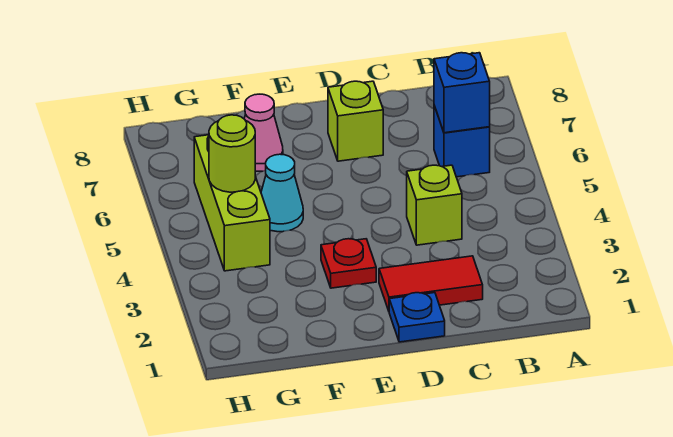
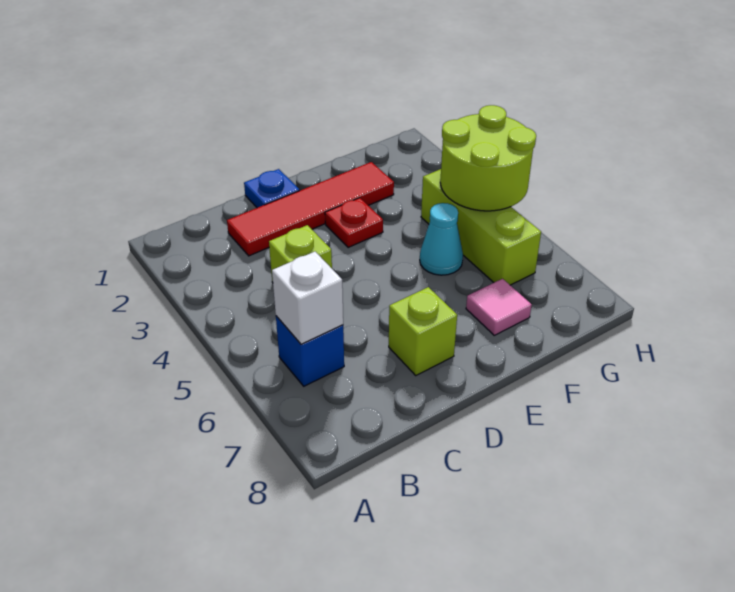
blue 1x1 brick [434,53,490,133] -> white 1x1 brick [272,252,343,345]
red 1x2 tile [379,256,483,311] -> red 1x4 tile [227,162,394,256]
pink 1x1 cone [244,94,283,171] -> pink 1x1 tile [466,279,532,335]
lime 1x1 round brick [209,115,255,192] -> lime 2x2 round brick [440,105,536,211]

